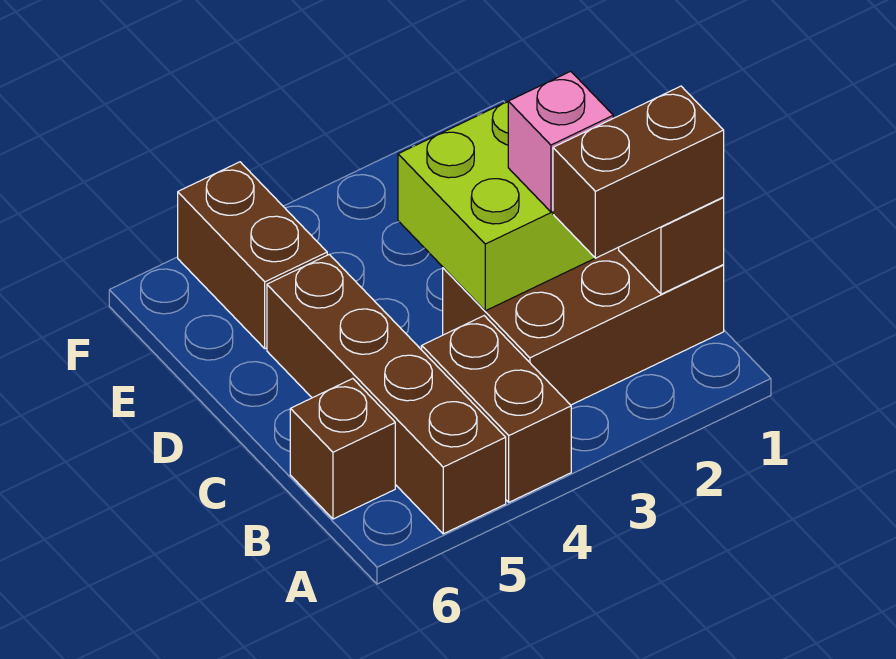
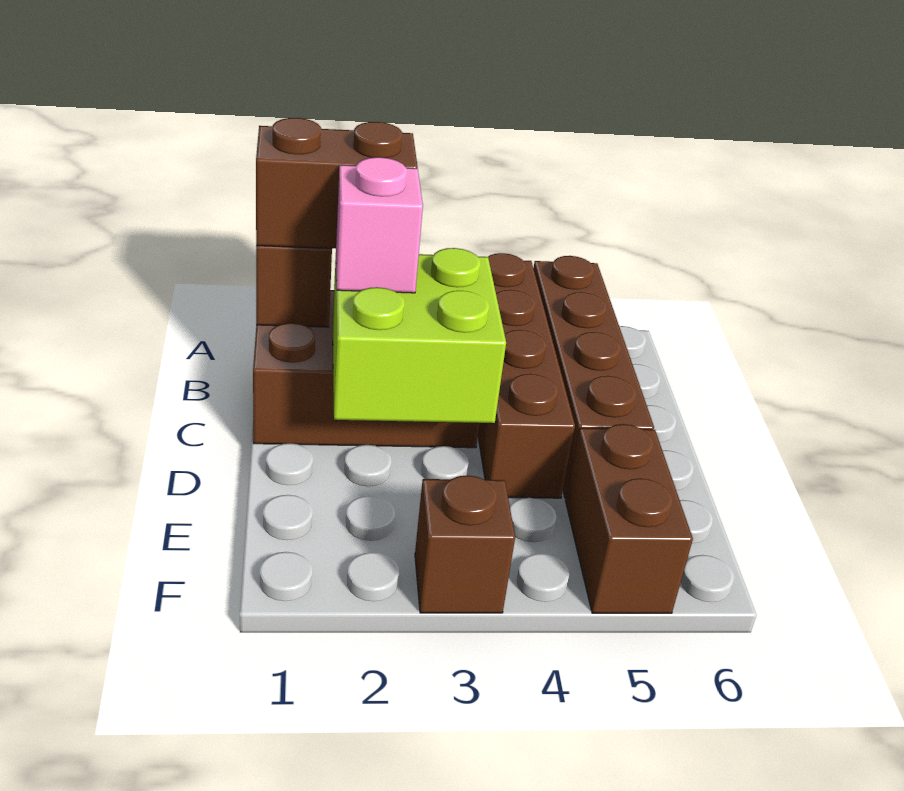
brown 1x2 brick [422,316,571,502] -> brown 1x4 brick [478,253,575,498]
brown 1x1 brick [290,379,395,519] -> brown 1x1 brick moved to [415,475,515,613]

